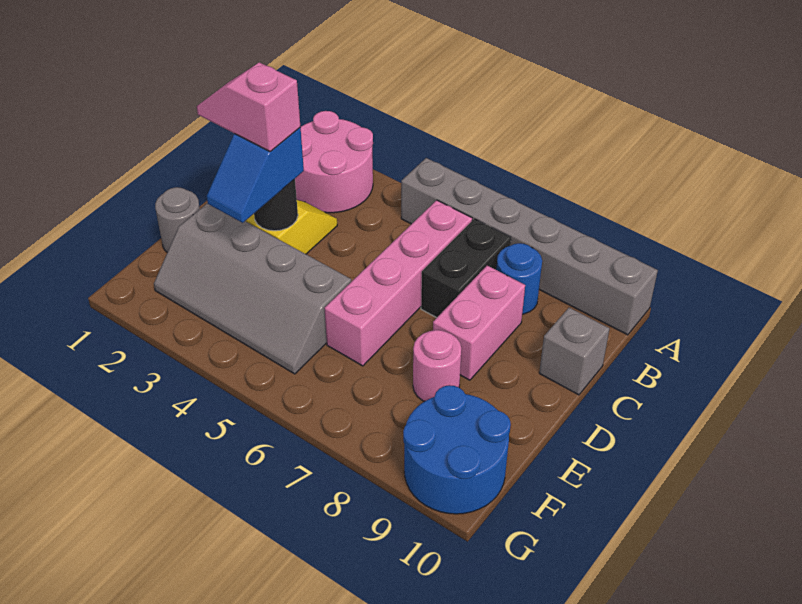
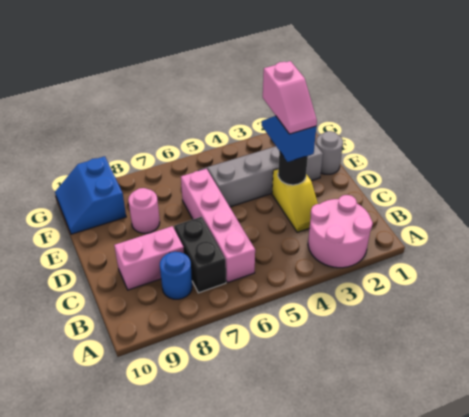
grey 1x6 brick [401,158,658,335] -> none
pink 1x2 brick [433,266,525,380] -> pink 1x2 brick turned to [114,226,184,290]
grey 1x1 brick [539,308,609,395] -> none
pink 1x2 slope [197,62,300,151] -> pink 1x2 slope turned to [263,61,317,134]
blue 2x2 round brick [403,385,511,514] -> blue 2x2 slope [55,156,126,234]

